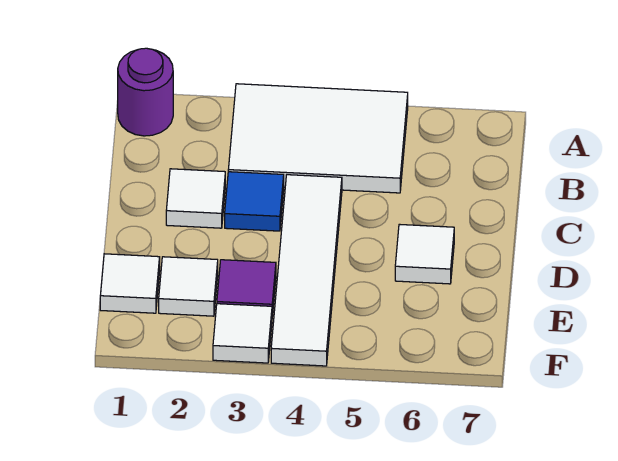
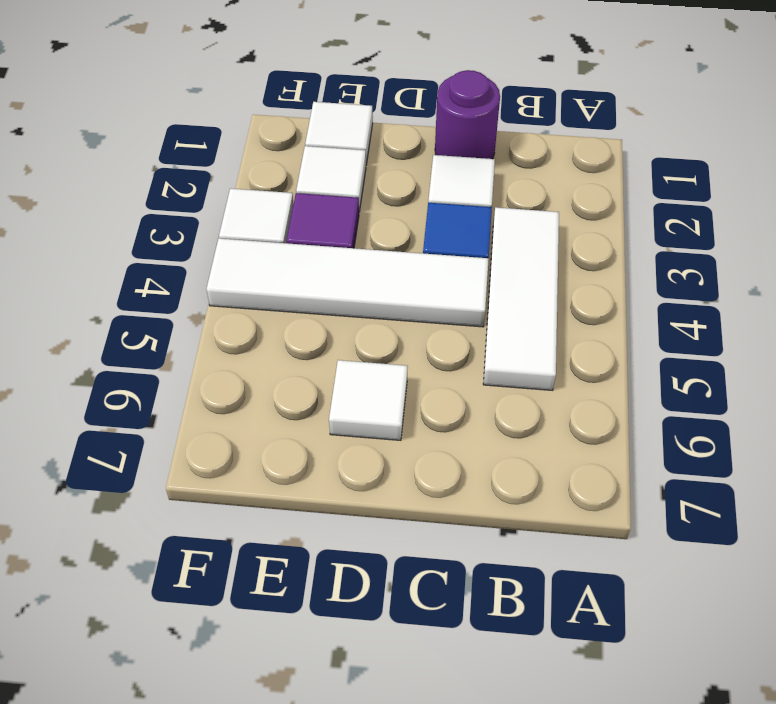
purple 1x1 round brick [118,48,173,136] -> purple 1x1 round brick moved to [435,70,500,159]
white 2x3 tile [228,84,408,193] -> white 1x3 tile [483,207,559,390]

